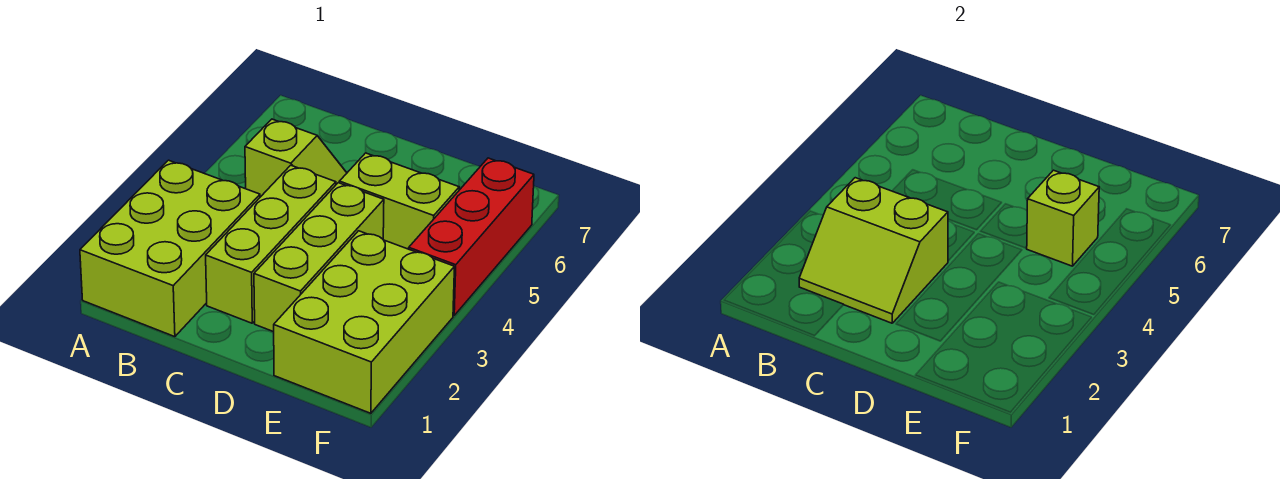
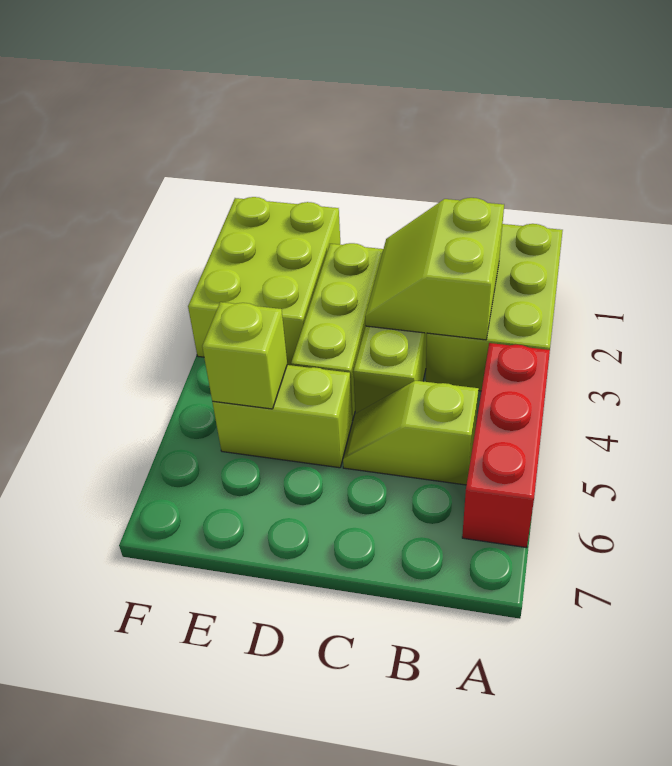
lime 2x2 slope [799,178,948,323] -> lime 2x2 slope turned to [365,198,504,340]
red 1x3 brick [409,158,534,315] -> red 1x3 brick moved to [462,343,550,548]

